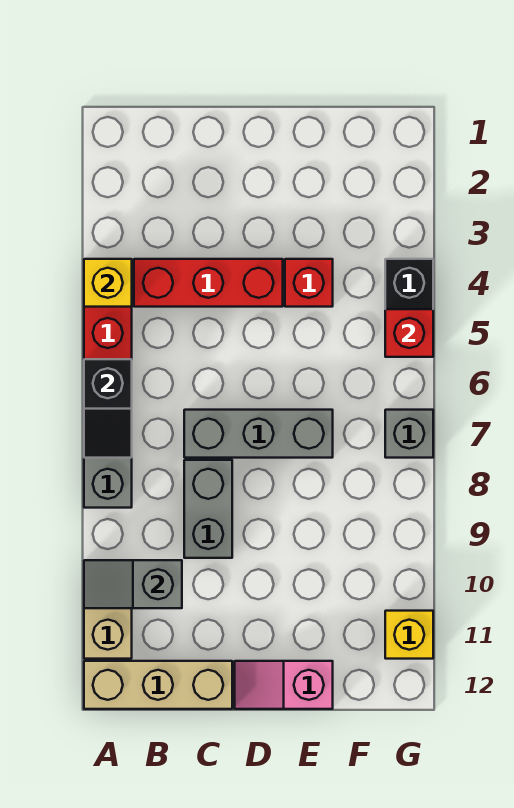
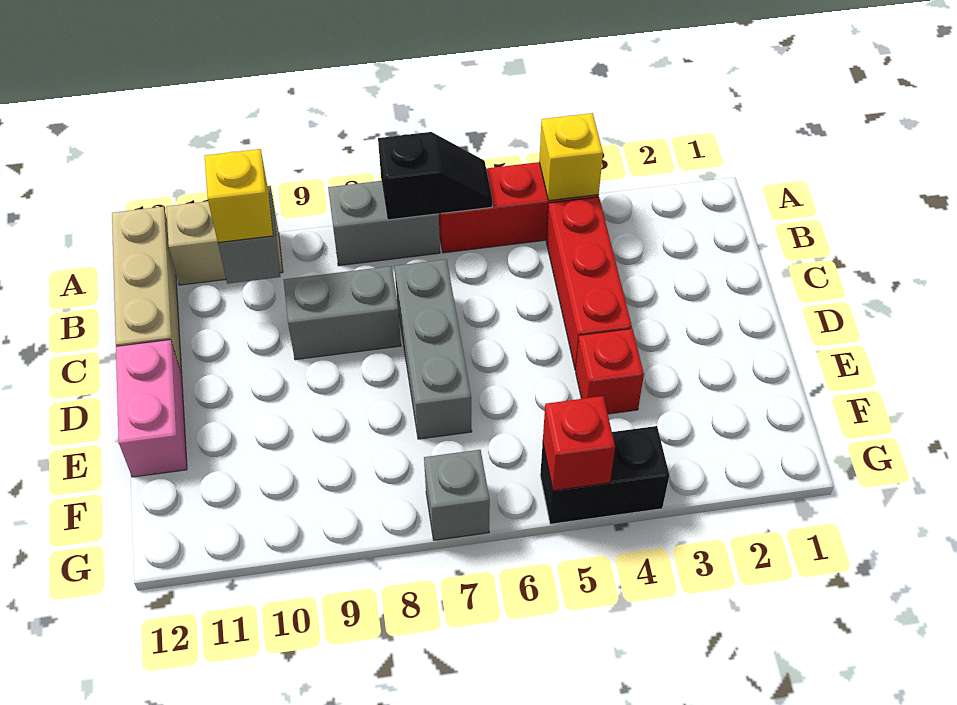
black 1x2 slope [84,359,132,458] -> black 1x2 slope turned to [378,132,492,220]
pink 1x2 slope [235,661,333,709] -> pink 1x2 brick [116,340,187,477]
yellow 1x1 brick [385,611,433,659] -> yellow 1x1 brick moved to [205,149,273,243]

